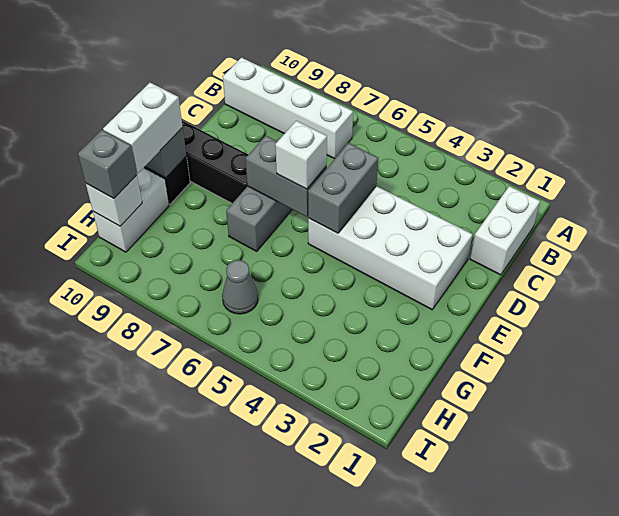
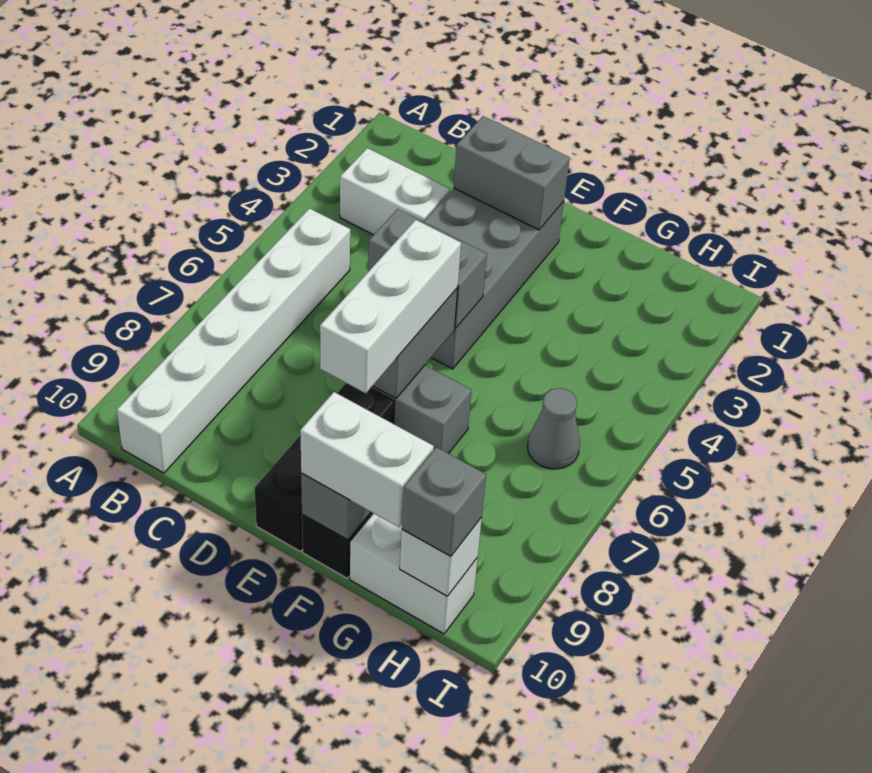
white 1x2 brick [470,186,540,275] -> white 1x2 brick moved to [340,148,450,235]
white 1x4 brick [223,57,353,159] -> white 1x6 brick [117,208,350,473]
white 2x4 brick [308,186,473,310] -> grey 2x4 brick [424,188,564,369]
none -> grey 1x2 brick [454,116,570,230]
white 1x1 brick [275,121,327,189] -> white 1x3 brick [320,220,461,393]

